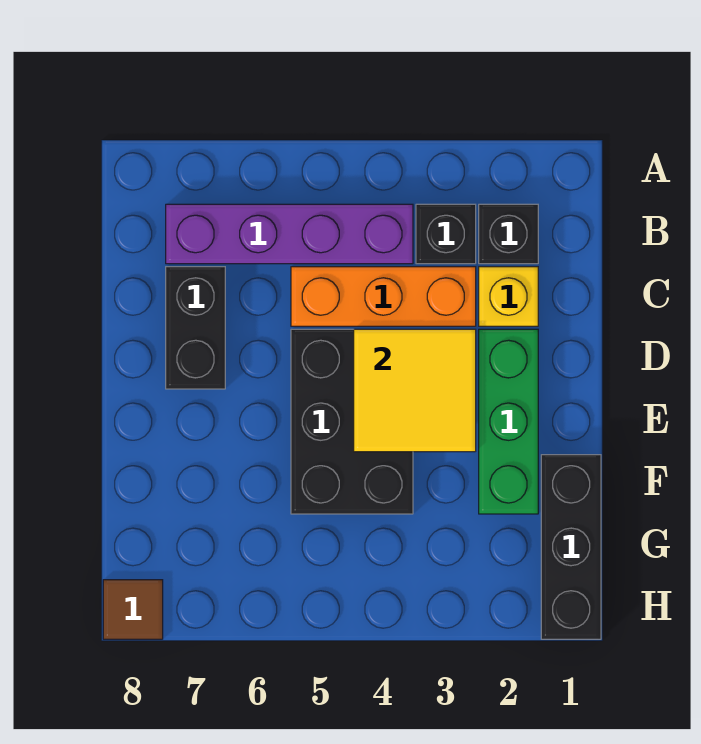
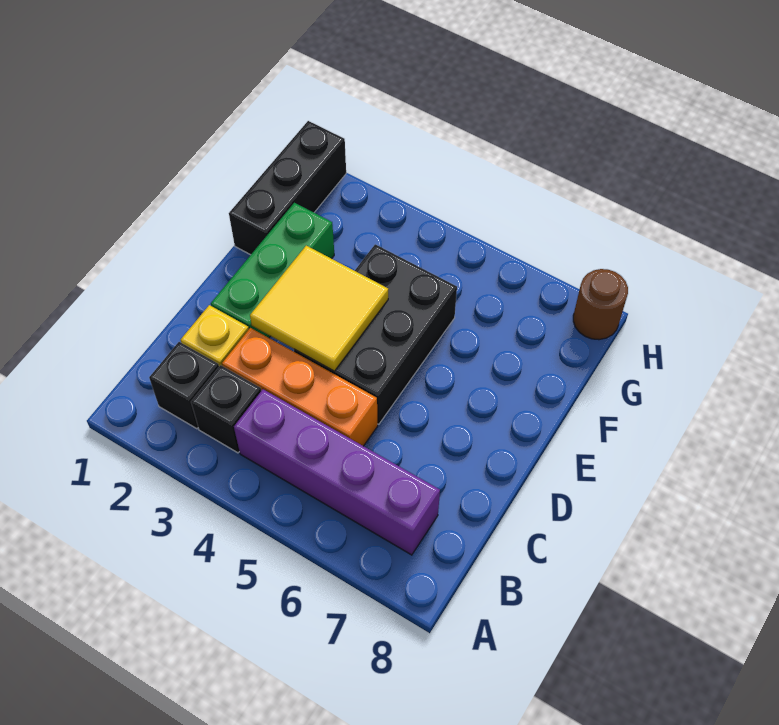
black 1x2 brick [166,267,225,389] -> none
brown 1x1 tile [103,580,163,639] -> brown 1x1 round brick [573,269,628,340]

